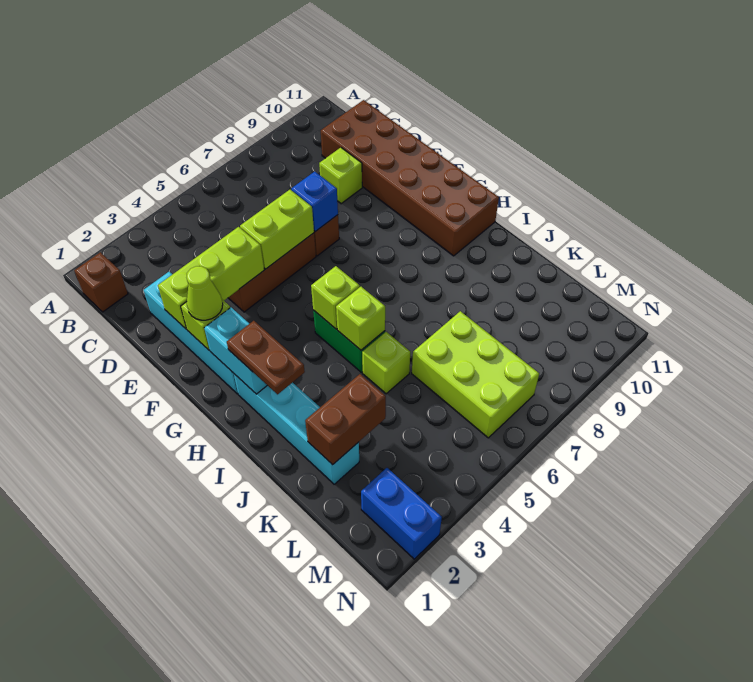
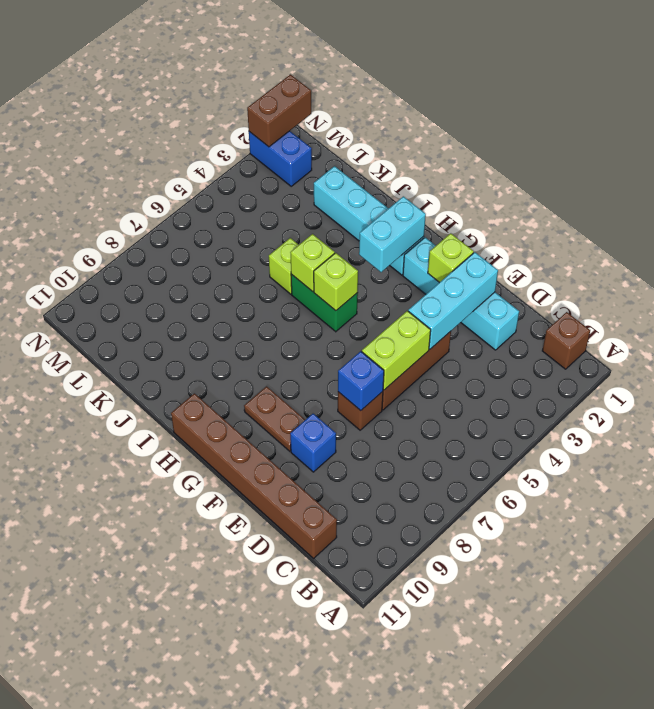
brown 2x6 brick [321,100,499,256] -> brown 1x6 brick [171,393,337,558]
lime 1x1 brick [319,148,362,204] -> none
lime 1x3 brick [158,227,264,329] -> cyan 1x3 brick [408,252,498,349]
none -> blue 1x1 brick [290,414,336,472]
lime 1x1 cone [187,266,223,320] -> none
cyan 1x2 brick [204,308,267,394] -> cyan 1x2 brick turned to [359,196,426,272]
brown 1x2 plate [227,321,305,394] -> brown 1x2 plate moved to [244,386,305,451]
brown 1x2 brick [305,374,386,465] -> brown 1x2 brick moved to [247,75,311,147]
lime 2x3 brick [412,311,539,438] -> none

